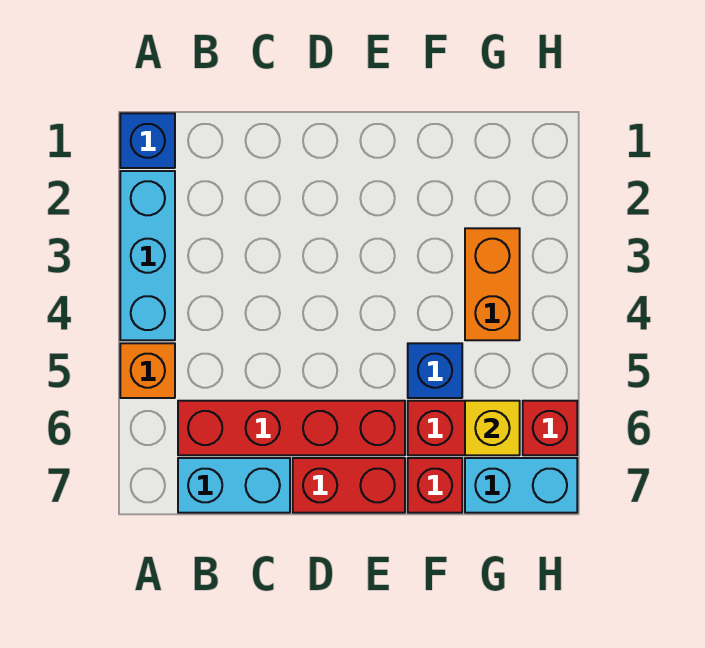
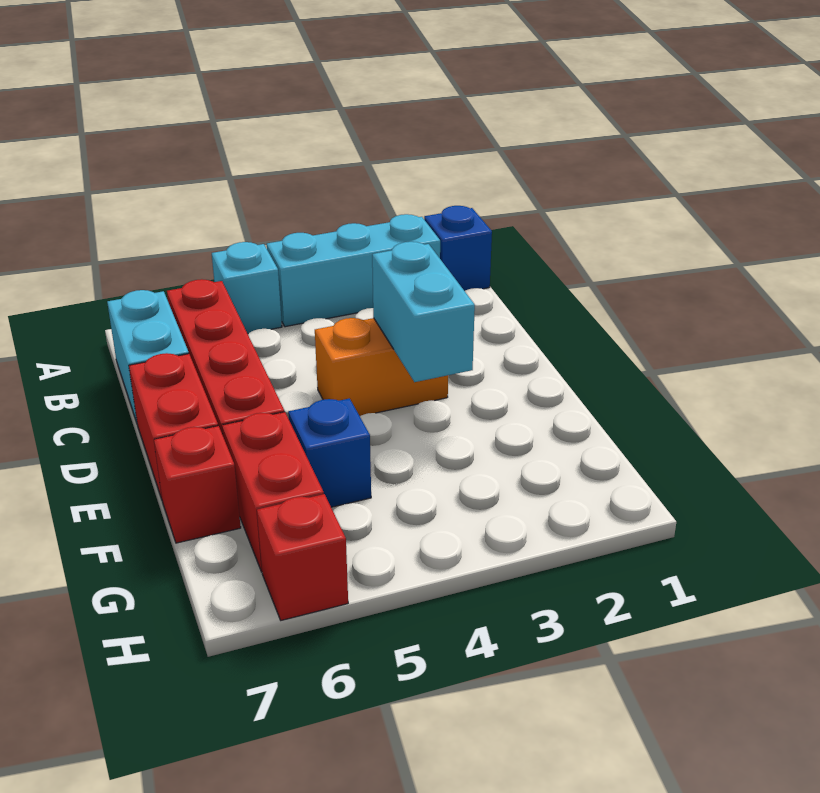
orange 1x1 brick [120,343,175,398] -> cyan 1x1 brick [212,242,282,334]
orange 1x2 brick [465,228,520,340] -> orange 1x2 brick moved to [315,318,448,416]
yellow 1x1 brick [465,401,520,455] -> none
cyan 1x2 brick [465,458,577,513] -> cyan 1x2 brick moved to [372,242,475,382]

